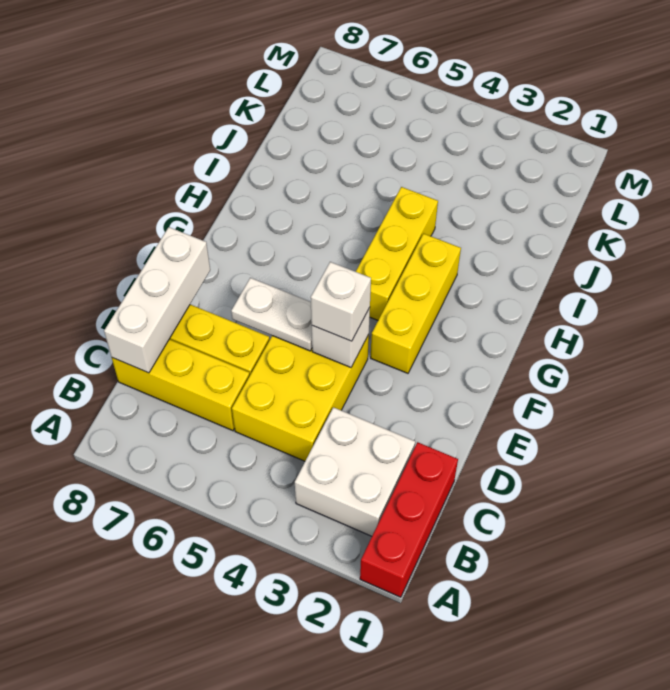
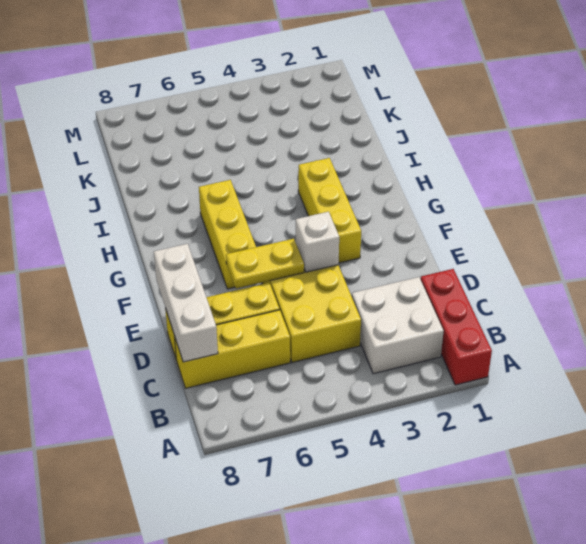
white 1x1 brick [311,262,371,341] -> none
white 1x2 plate [231,278,312,351] -> yellow 1x2 plate [226,239,304,289]
yellow 1x3 brick [356,187,438,320] -> yellow 1x3 brick moved to [199,180,256,289]

